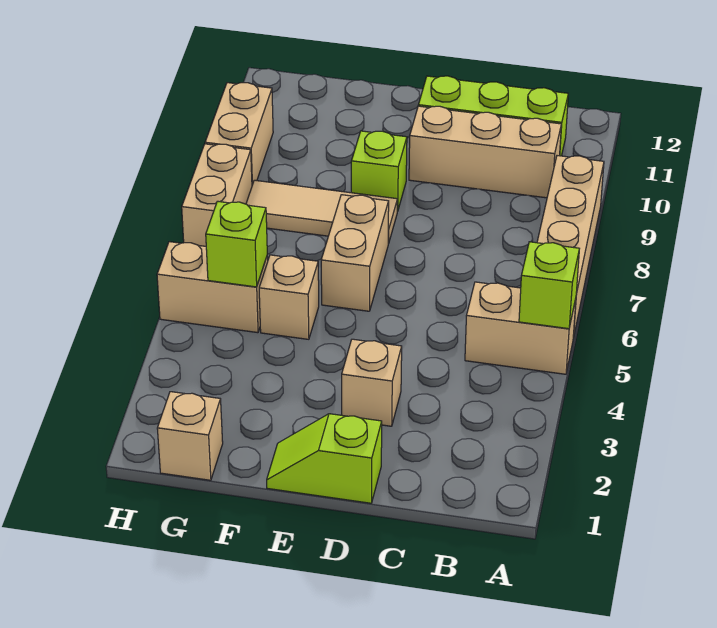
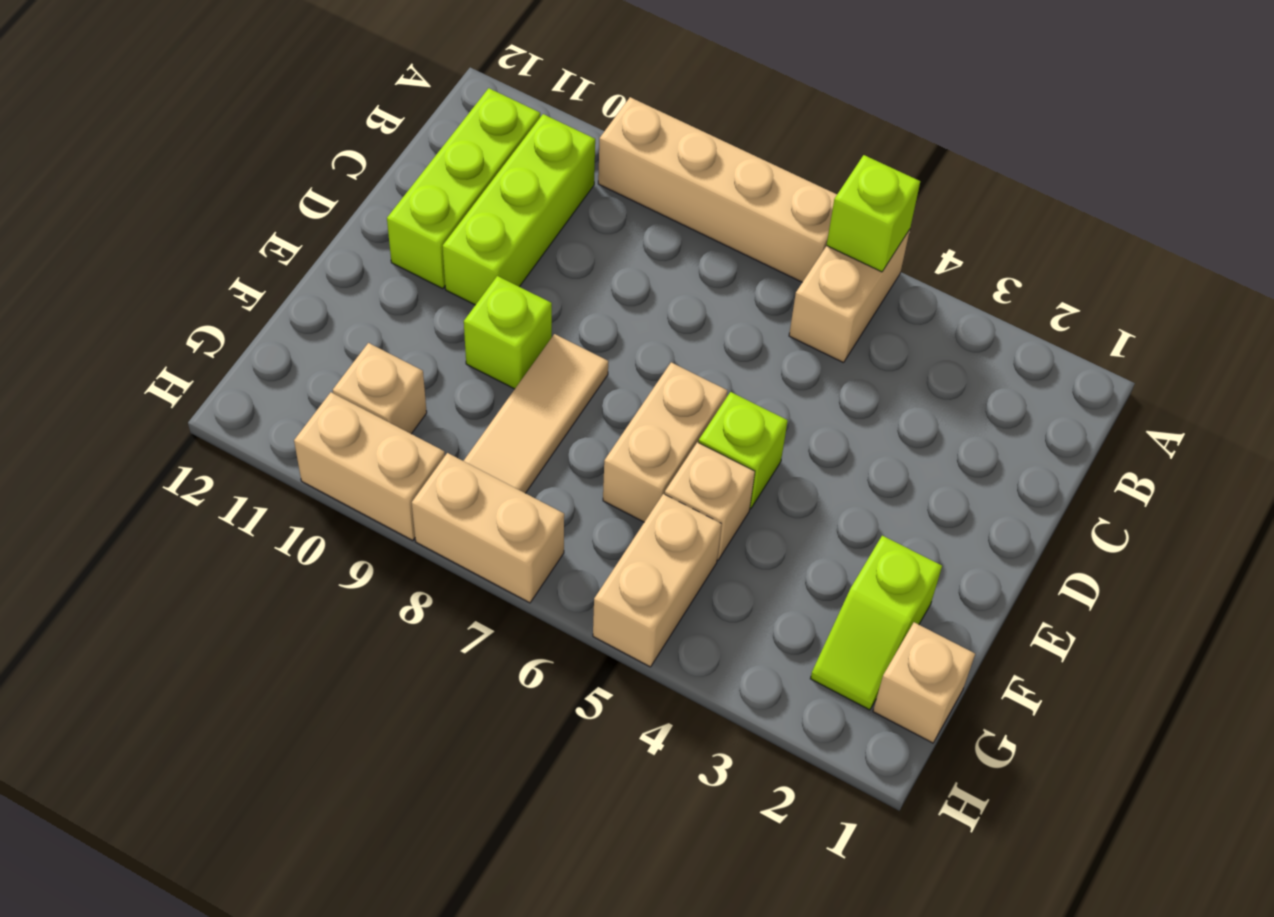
tan 1x3 brick [409,106,561,198] -> lime 1x3 brick [443,114,595,305]
lime 1x2 slope [267,414,382,503] -> lime 1x2 slope moved to [810,536,942,710]
tan 1x1 brick [342,339,402,426] -> tan 1x1 brick moved to [333,343,427,434]
tan 1x2 brick [321,195,389,311] -> tan 1x2 brick turned to [603,362,727,522]
lime 1x1 brick [206,201,267,287] -> lime 1x1 brick moved to [699,392,788,509]

